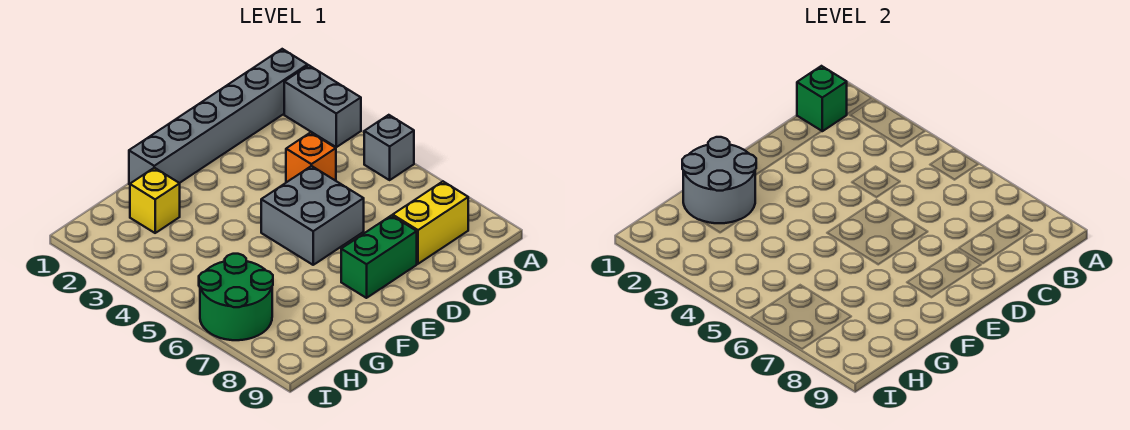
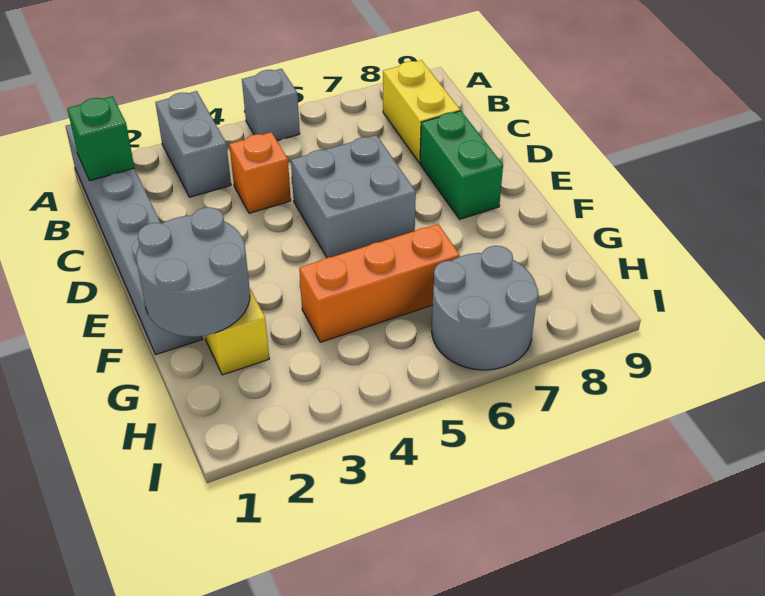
grey 1x2 brick [284,65,361,147] -> grey 1x2 brick turned to [155,91,231,197]
none -> orange 1x3 brick [299,224,460,342]
green 2x2 round brick [199,254,273,340] -> grey 2x2 round brick [432,246,539,370]

